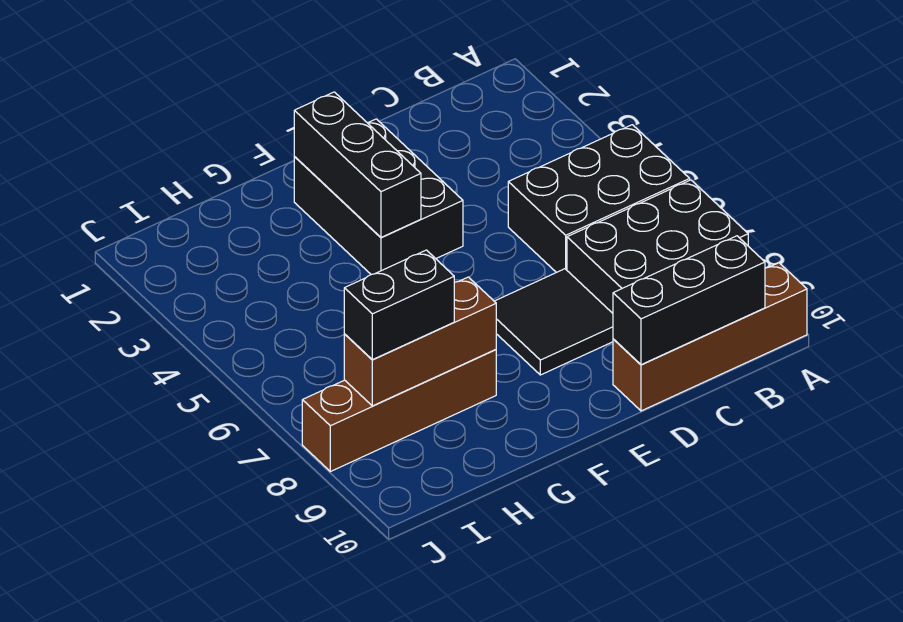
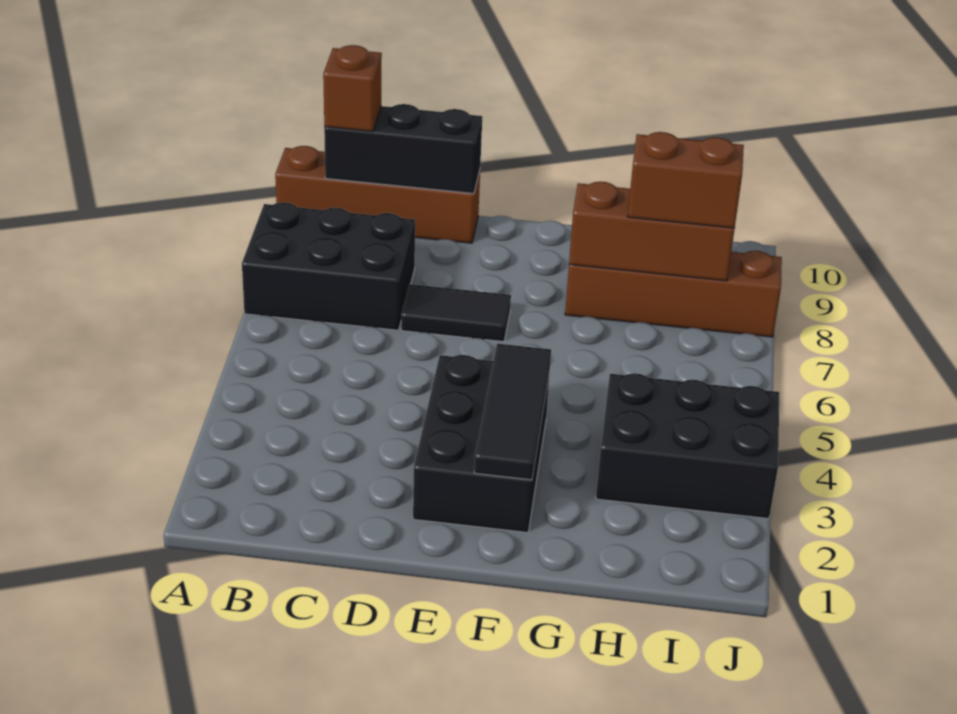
black 2x3 brick [508,125,690,272] -> black 2x3 brick moved to [596,373,779,519]
none -> brown 1x1 brick [323,45,382,132]
black 2x2 tile [494,269,613,375] -> black 1x2 tile [401,284,511,342]
black 1x3 brick [294,92,421,237] -> black 1x3 tile [474,344,551,480]
black 1x2 brick [344,250,454,360] -> brown 1x2 brick [628,132,744,228]

